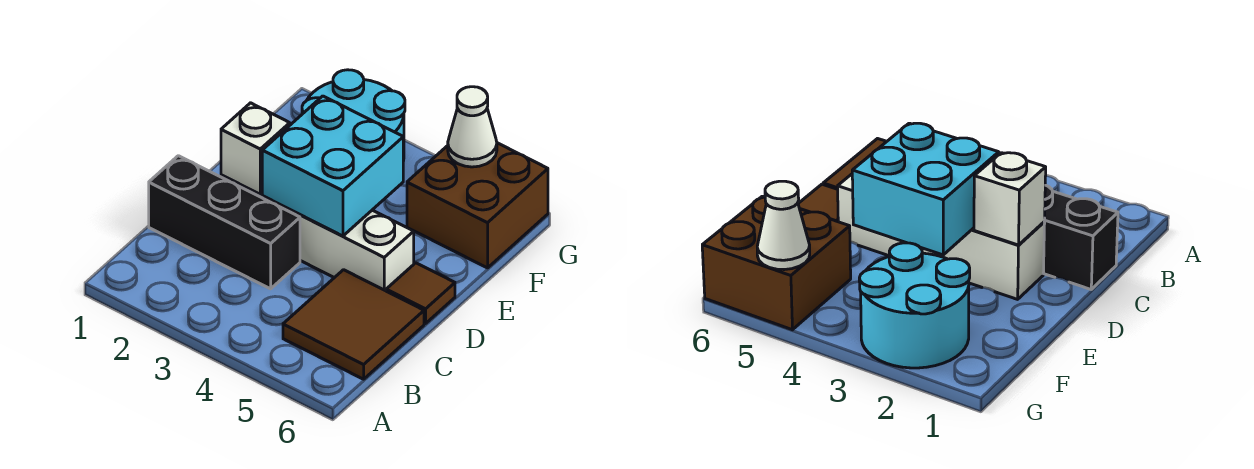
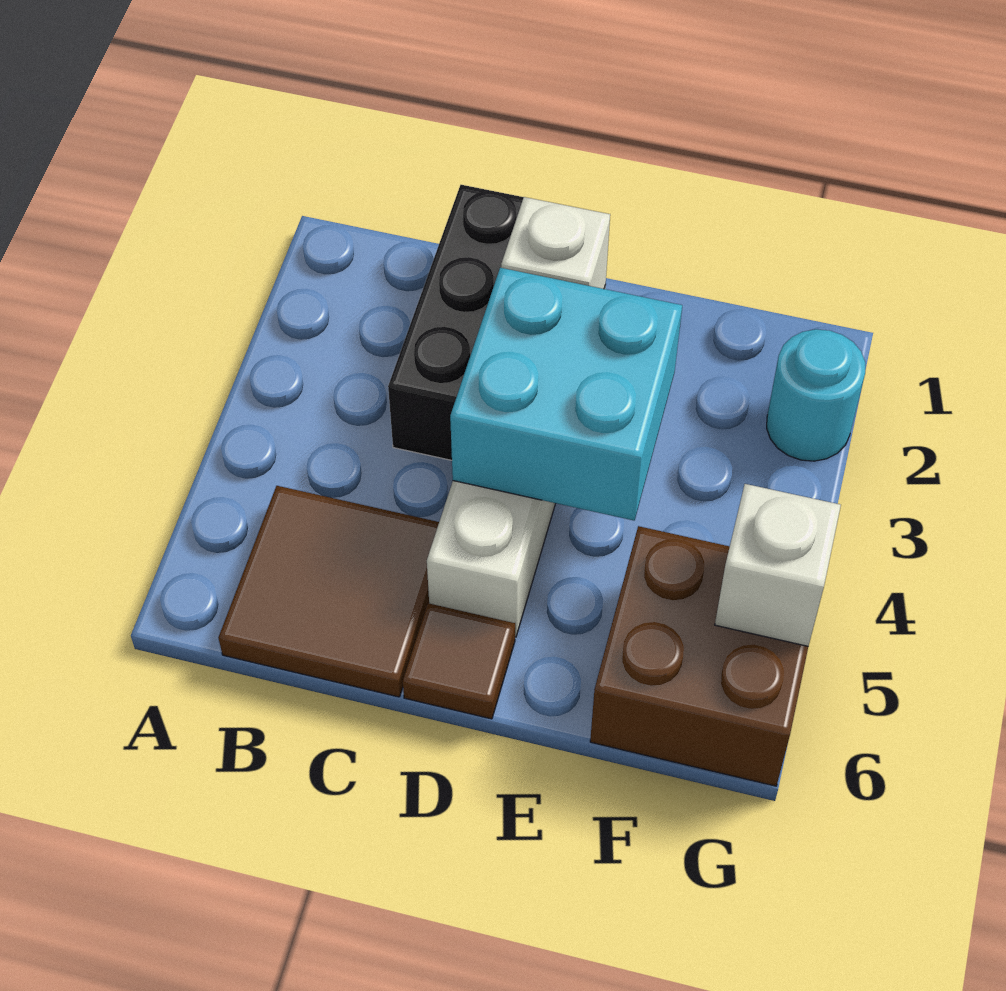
cyan 2x2 round brick [302,70,405,161] -> cyan 1x1 round brick [767,329,865,461]
white 1x1 cone [448,87,497,167] -> white 1x1 brick [715,484,841,646]

